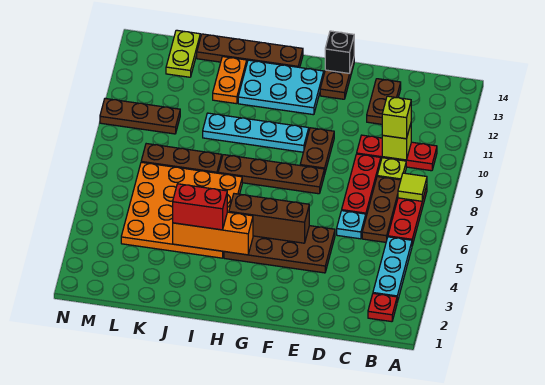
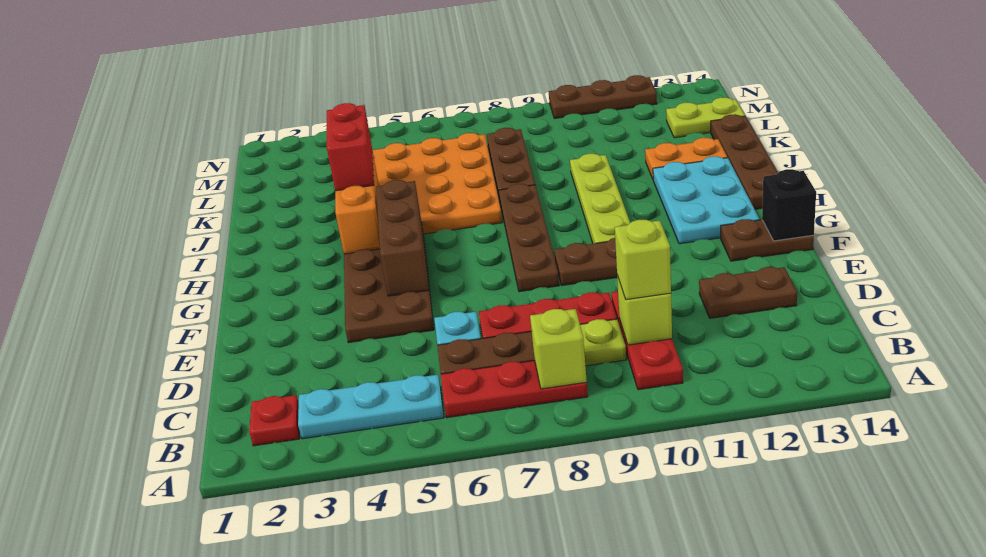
lime 1x1 tile [398,173,427,201] -> lime 1x1 brick [530,309,587,389]
cyan 1x4 plate [203,113,309,152] -> lime 1x4 plate [570,154,630,244]
brown 1x3 plate [100,99,180,134] -> brown 1x3 plate turned to [549,75,657,118]

